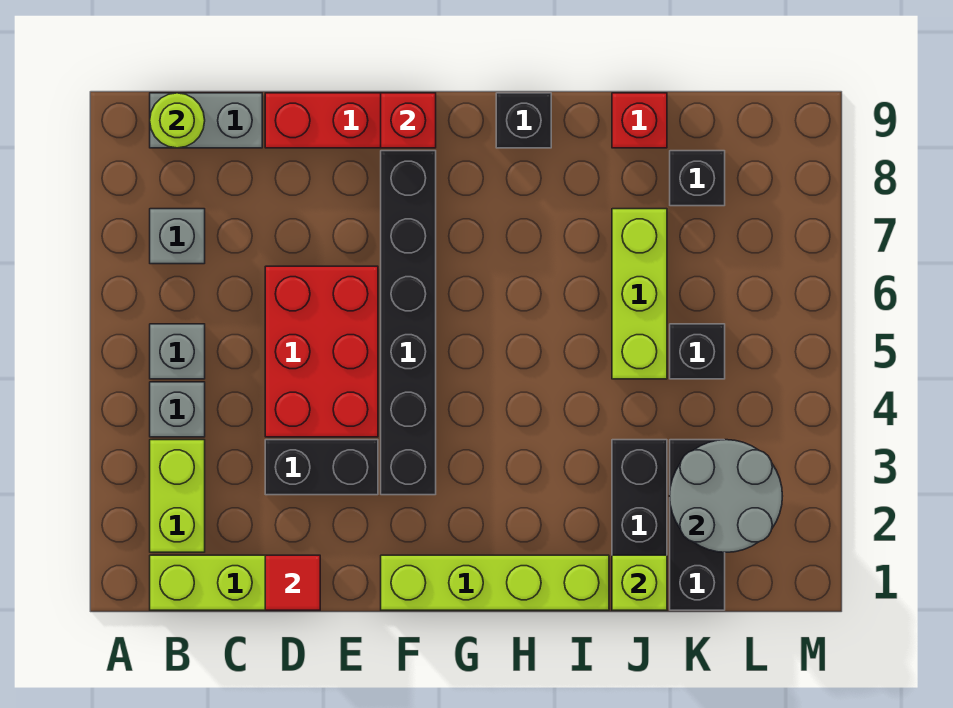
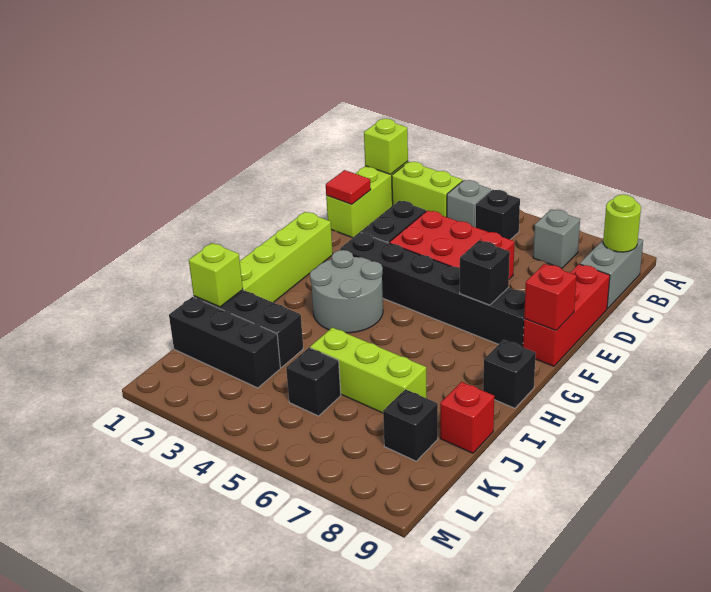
none -> lime 1x1 brick [364,119,408,174]
grey 1x1 brick [150,324,205,379] -> black 1x1 brick [475,190,520,240]
none -> black 1x1 brick [460,240,510,305]
grey 2x2 round brick [670,440,782,552] -> grey 2x2 round brick moved to [310,250,383,333]

